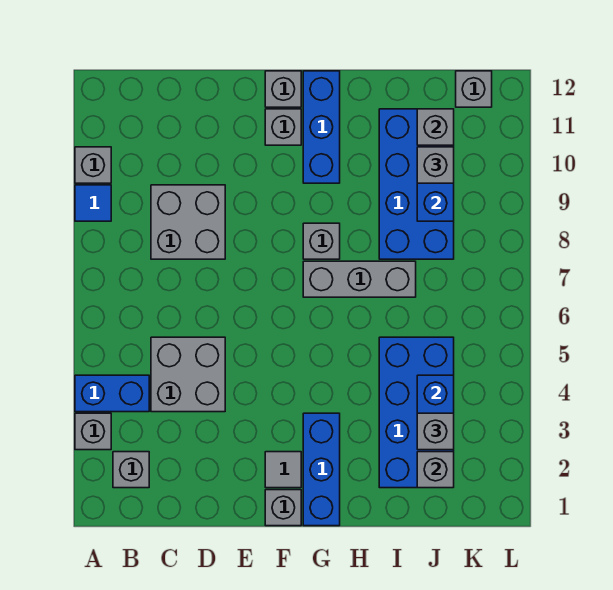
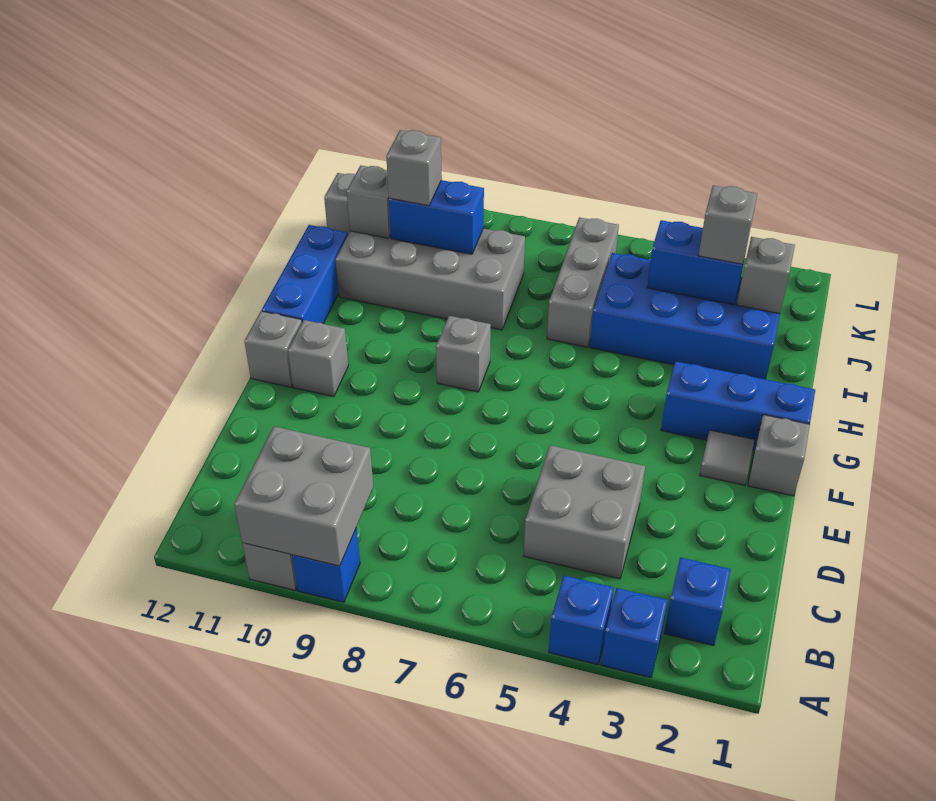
grey 1x1 brick [75,413,111,450] -> blue 1x1 brick [601,588,668,677]
blue 1x2 brick [75,375,149,412] -> blue 1x1 brick [549,576,614,664]
blue 1x1 tile [75,185,111,221] -> blue 1x1 brick [292,528,360,602]
grey 1x1 brick [113,452,149,488] -> blue 1x1 brick [664,557,731,646]
grey 2x2 brick [151,185,225,259] -> grey 2x2 brick moved to [234,426,373,566]
grey 1x3 brick [303,261,416,297] -> grey 1x3 brick moved to [547,217,619,347]
blue 1x3 brick [303,71,340,183] -> blue 1x3 brick turned to [262,225,348,323]
blue 2x4 brick [379,109,454,259] -> grey 2x4 brick [335,228,525,330]

